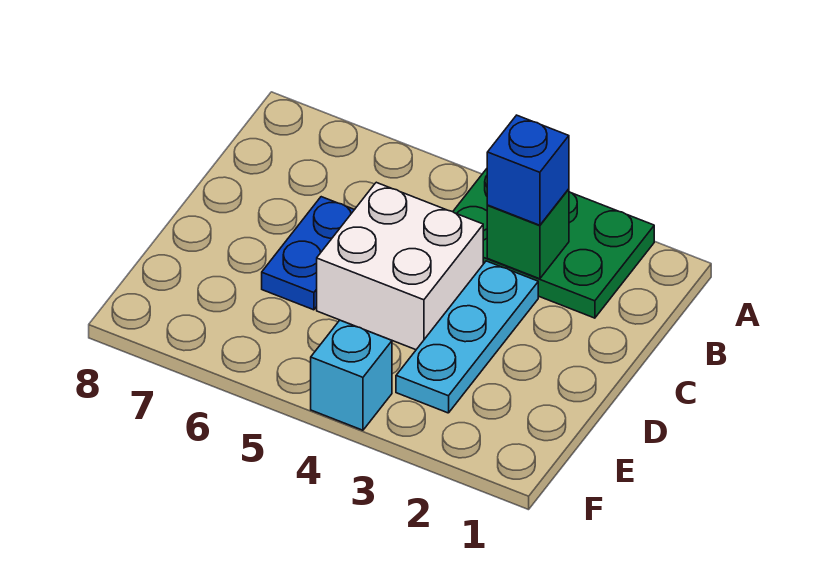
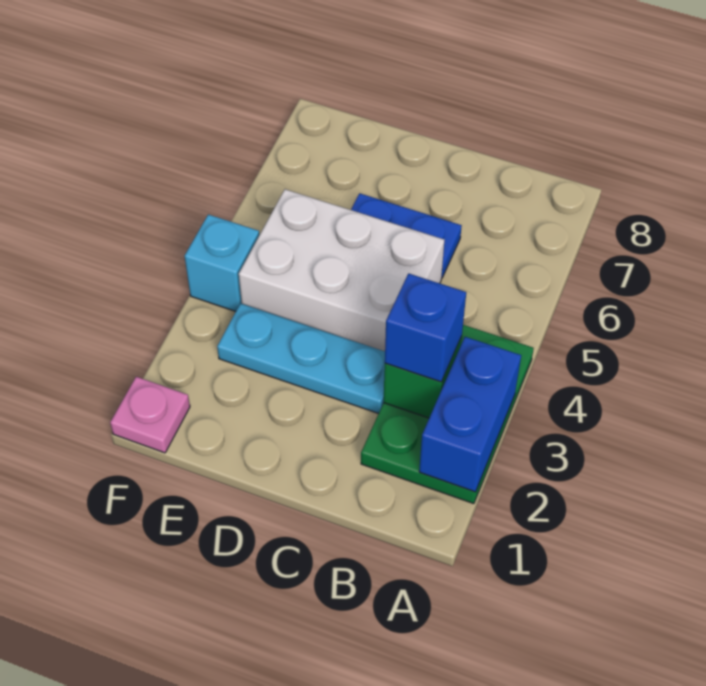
none -> blue 1x2 brick [419,337,521,492]
white 2x2 brick [317,182,483,350] -> white 2x3 brick [239,189,444,351]
none -> pink 1x1 plate [110,377,190,453]

